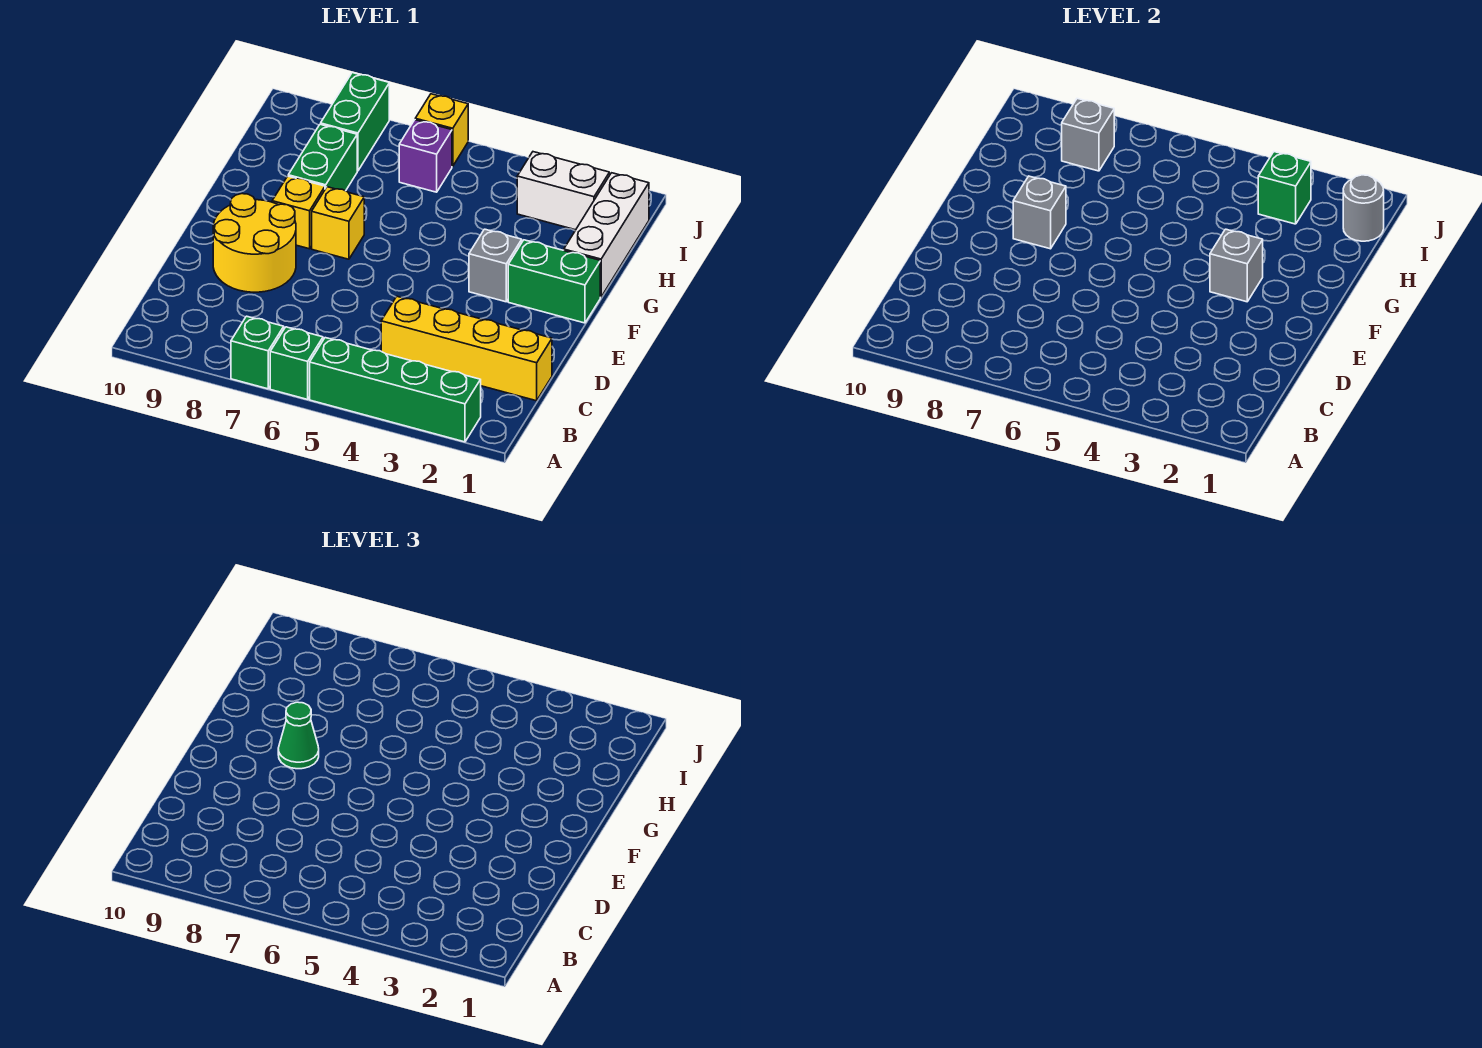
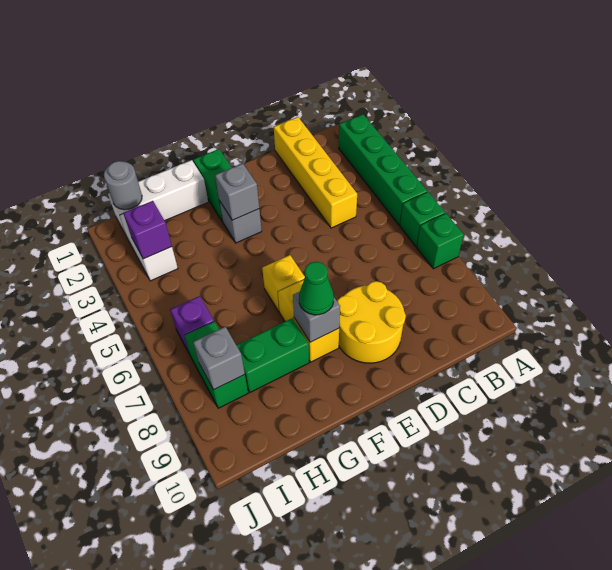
green 1x1 brick [1258,152,1311,224] -> purple 1x1 brick [123,201,172,259]
green 1x2 brick [321,73,389,171] -> green 1x2 brick turned to [184,322,248,408]
yellow 1x1 brick [415,94,468,166] -> yellow 1x1 brick moved to [262,255,305,311]

